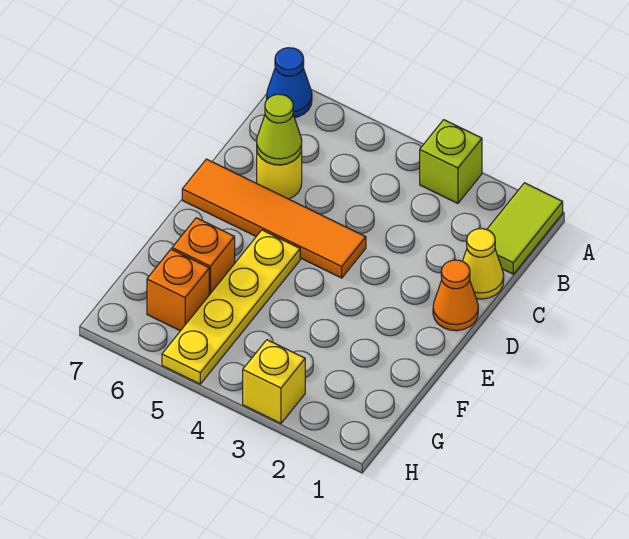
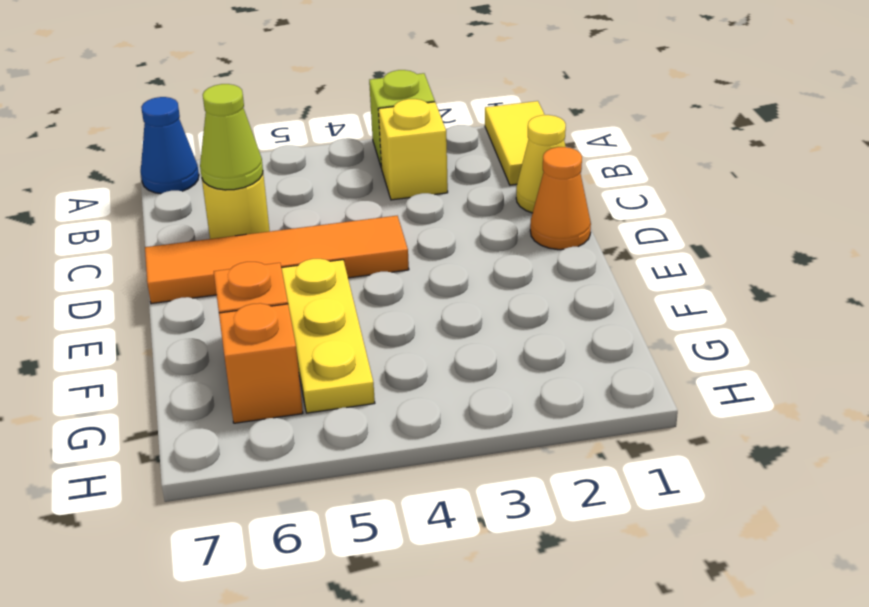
lime 1x2 tile [487,183,563,274] -> yellow 1x2 tile [485,101,545,185]
yellow 1x4 plate [162,230,300,384] -> yellow 1x3 plate [282,259,375,413]
yellow 1x1 brick [243,340,305,423] -> yellow 1x1 brick moved to [378,99,448,200]

